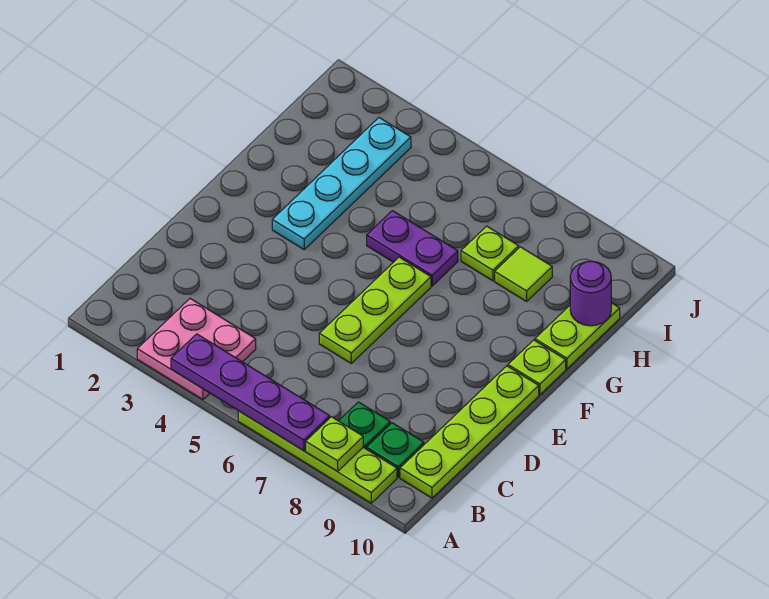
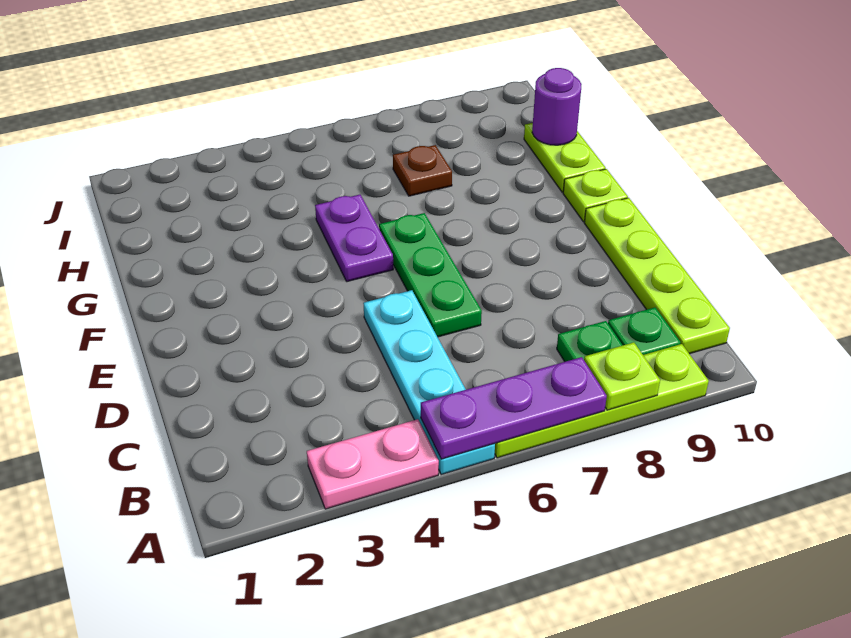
pink 2x2 plate [137,299,256,400] -> pink 1x2 plate [307,419,439,509]
purple 1x4 plate [171,334,330,451] -> purple 1x3 plate [421,357,607,459]
lime 1x3 plate [319,257,431,363] -> green 1x3 plate [379,213,482,337]
cyan 1x4 plate [272,118,411,249] -> cyan 1x4 plate moved to [363,290,495,475]
purple 1x2 plate [367,211,458,286] -> purple 1x2 plate turned to [315,195,393,282]
lime 1x1 plate [461,226,519,281] -> brown 1x1 plate [393,145,452,196]
lime 1x1 tile [495,247,552,301] -> none

